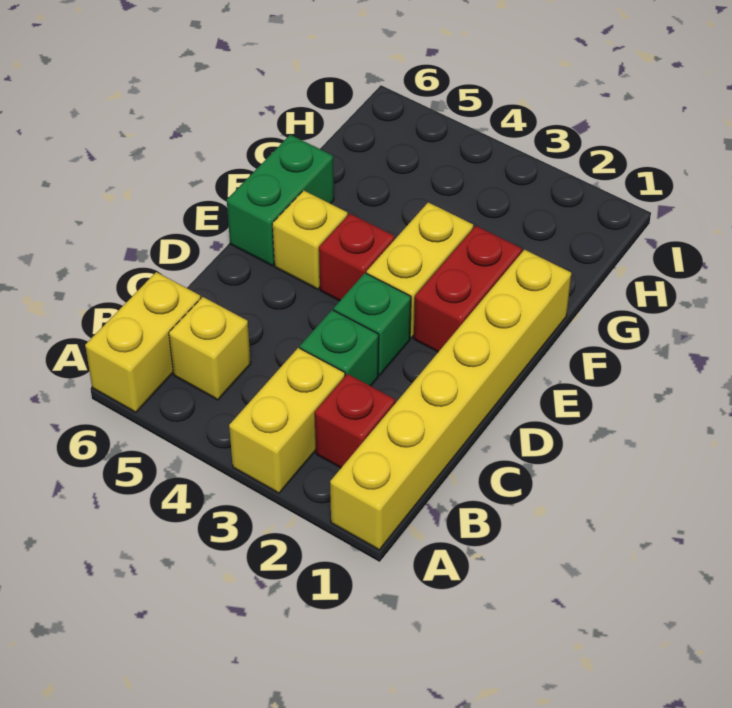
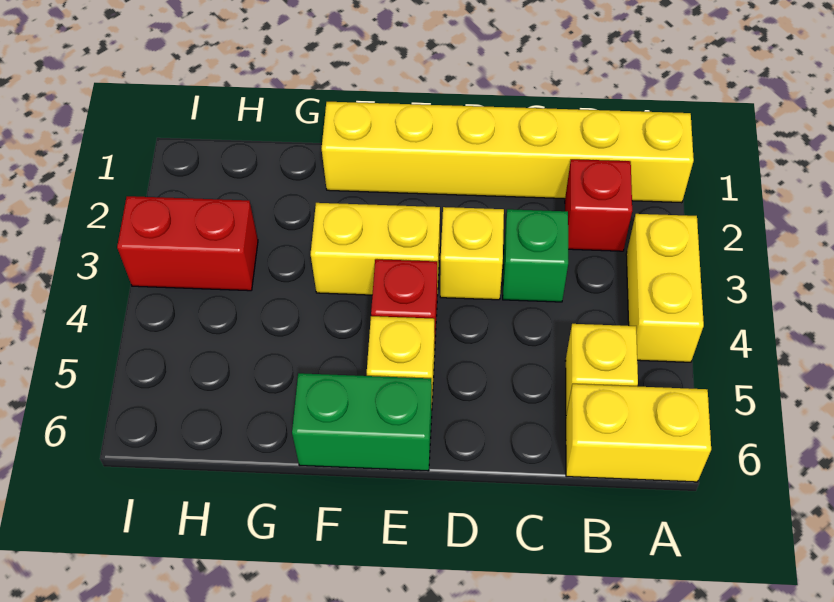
yellow 1x2 brick [229,348,345,493] -> yellow 1x2 brick turned to [626,214,704,362]
green 1x1 brick [334,273,411,375] -> yellow 1x1 brick [440,207,504,300]
red 1x2 brick [414,226,522,352] -> red 1x2 brick moved to [117,196,258,291]

